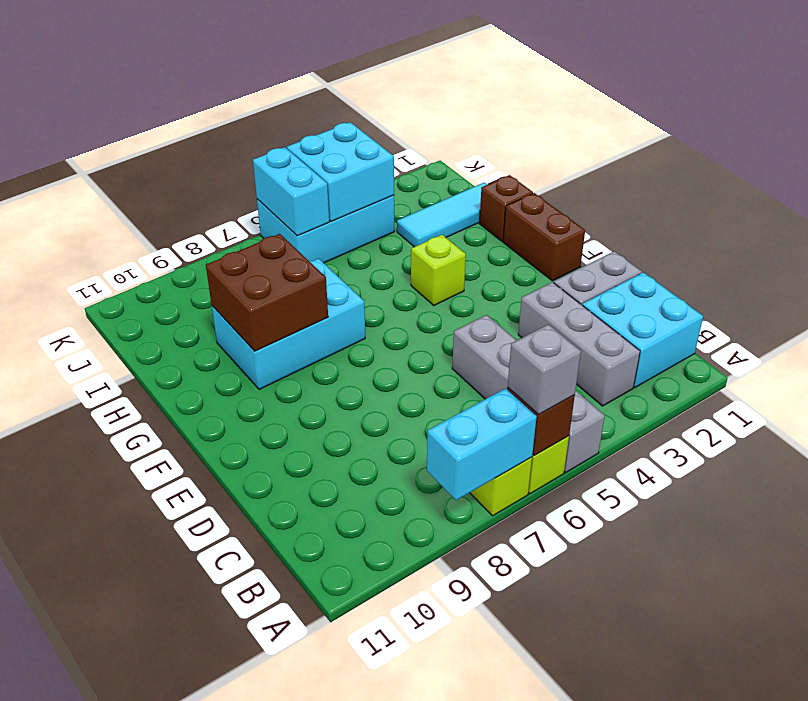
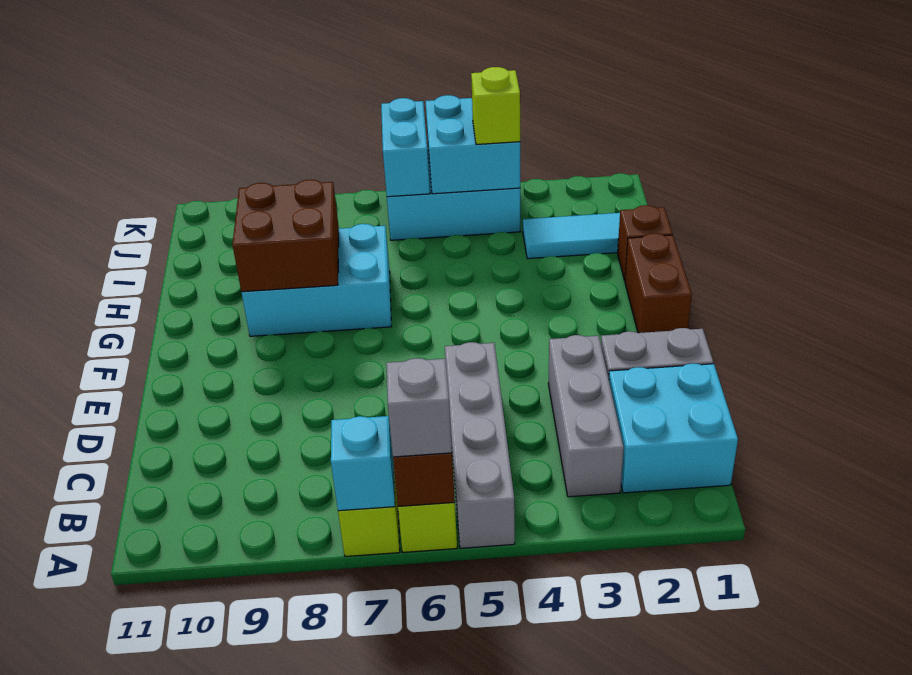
cyan 1x2 brick [427,389,537,500] -> cyan 1x1 brick [331,416,395,511]
lime 1x1 brick [411,235,466,305] -> lime 1x1 brick moved to [471,67,520,144]

